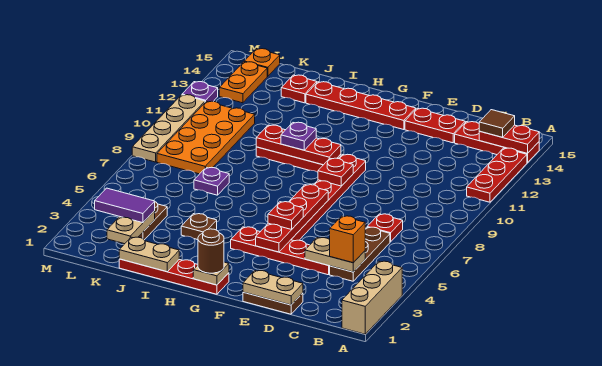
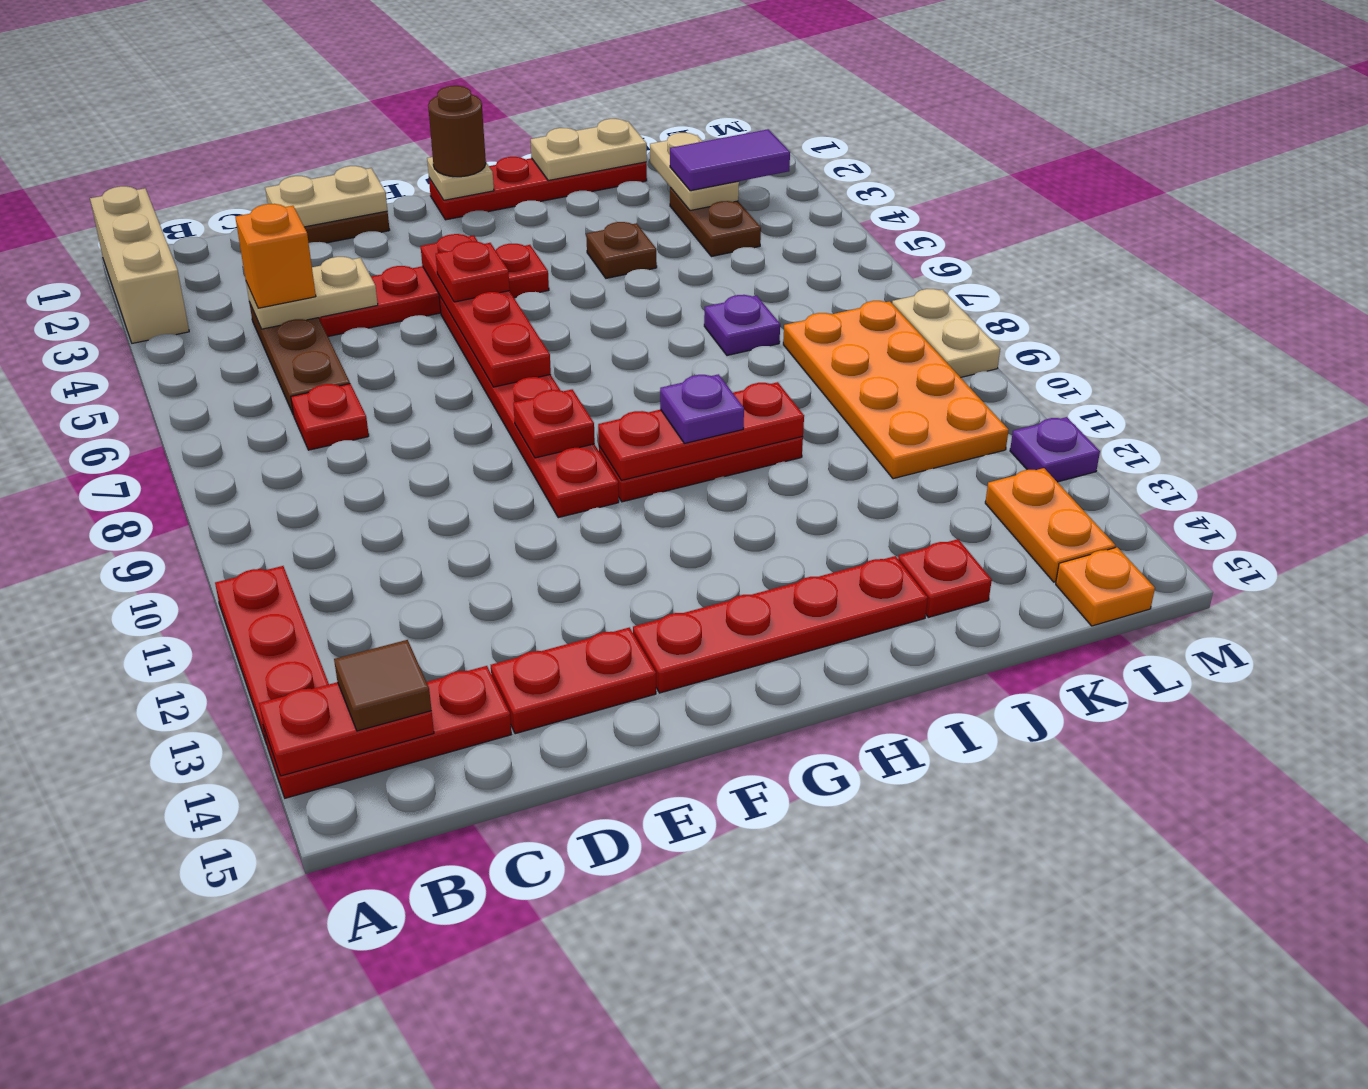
tan 1x4 plate [132,95,205,162] -> tan 1x2 plate [892,289,1000,378]

